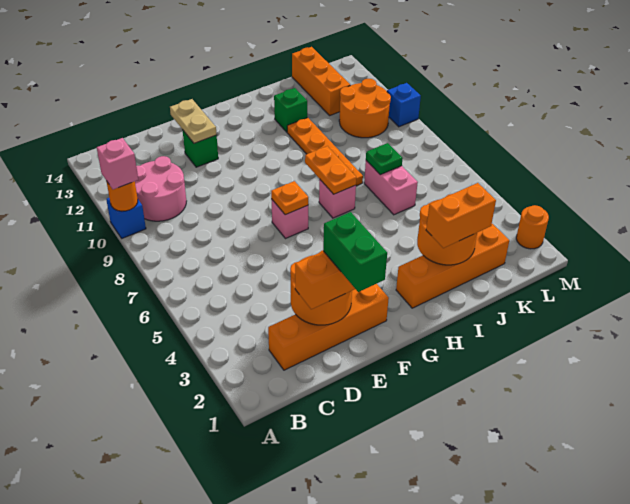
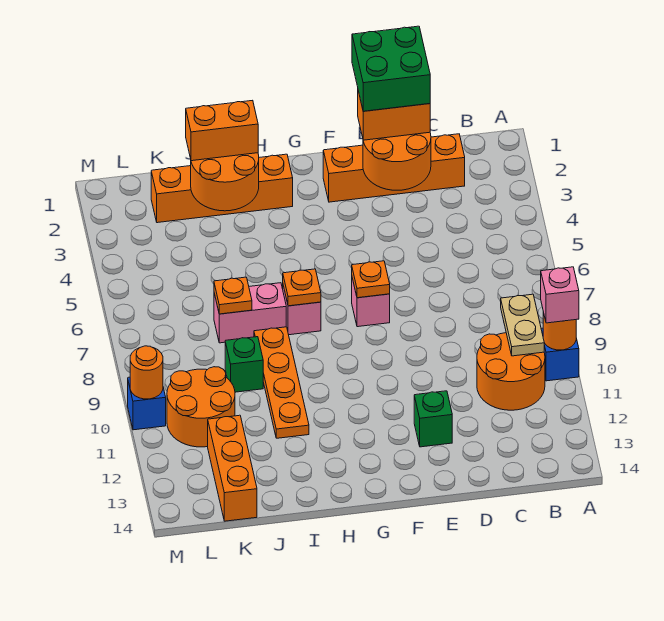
pink 2x2 round brick [135,156,186,221] -> orange 2x2 round brick [477,333,545,410]
green 1x2 brick [323,212,387,292] -> green 2x2 brick [352,26,430,111]
tan 1x2 plate [170,99,217,143] -> tan 1x2 plate moved to [501,294,544,356]
orange 1x2 plate [305,146,356,194] -> orange 1x1 plate [283,269,321,306]
green 1x1 brick [274,88,307,132] -> green 1x1 brick moved to [225,337,263,392]
pink 1x2 brick [364,161,418,215] -> pink 1x2 brick turned to [214,283,286,343]
green 1x1 plate [366,143,403,175] -> orange 1x1 plate [214,277,252,314]
orange 1x1 round brick [516,205,549,249] -> orange 1x1 round brick moved to [130,346,163,399]

